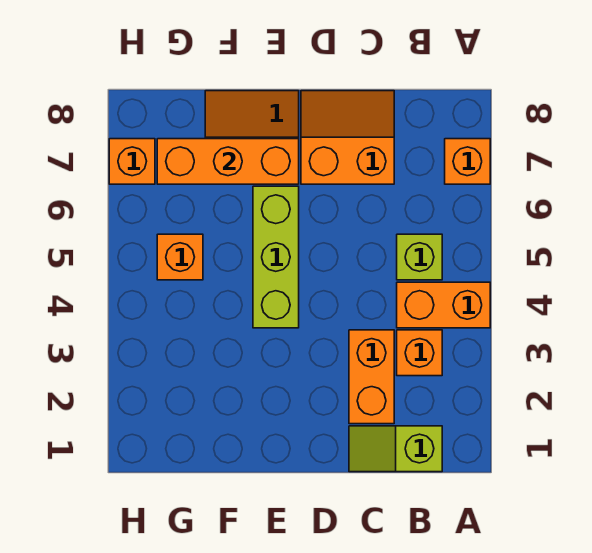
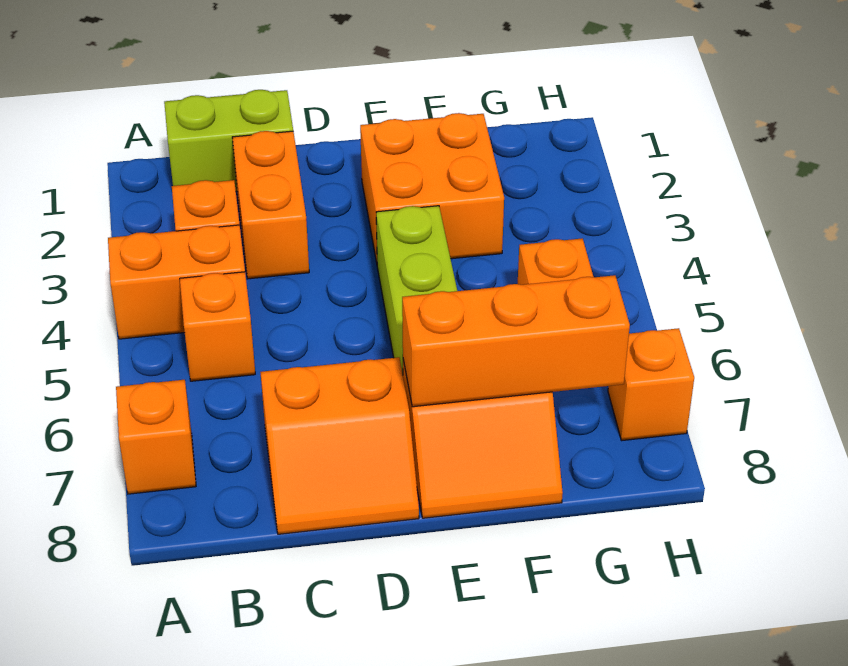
lime 1x2 slope [349,426,442,472] -> lime 1x2 brick [164,90,293,191]
lime 1x1 brick [397,234,442,280] -> orange 1x1 brick [180,272,255,381]
none -> orange 2x2 brick [360,113,504,263]

